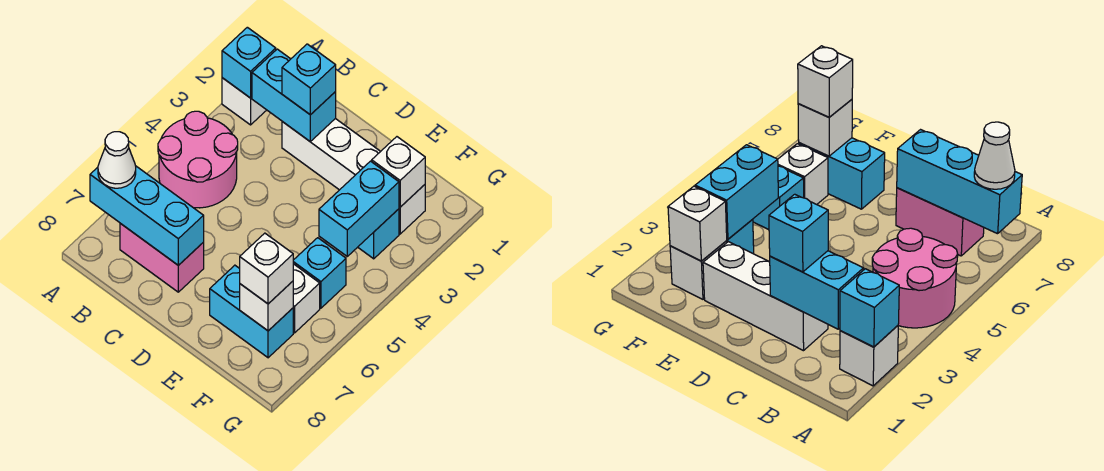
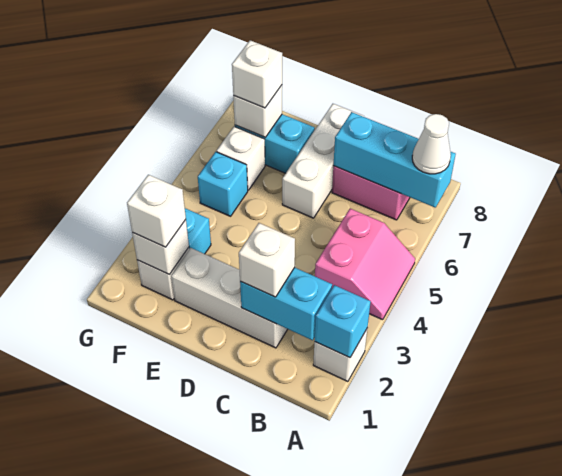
pink 2x2 round brick [158,111,238,208] -> pink 2x2 slope [315,209,415,320]
cyan 1x1 brick [282,44,336,115] -> white 1x1 brick [239,223,295,297]
none -> white 1x3 brick [282,104,363,218]
none -> white 1x1 brick [127,175,186,247]
cyan 1x2 brick [319,161,399,256] -> none

